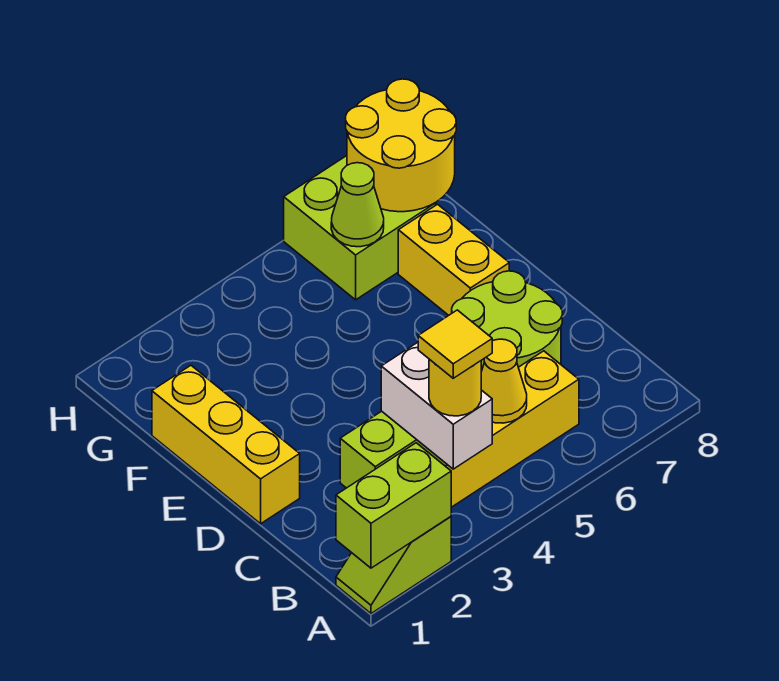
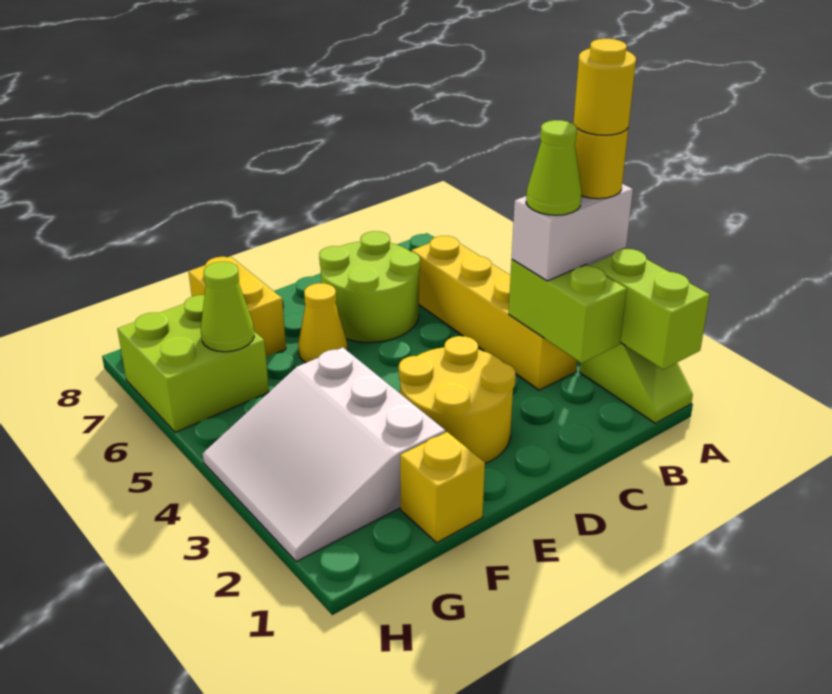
yellow 1x1 tile [418,310,492,378] -> yellow 1x1 round brick [573,39,636,135]
none -> lime 1x1 cone [526,120,582,215]
yellow 1x1 cone [481,339,527,423] -> yellow 1x1 cone moved to [298,283,348,363]
yellow 1x3 brick [152,365,300,524] -> yellow 1x1 brick [400,432,485,543]
yellow 1x2 brick [398,204,509,315] -> yellow 1x2 brick turned to [189,257,286,357]
none -> white 3x3 slope [203,347,445,562]
yellow 2x2 round brick [346,79,456,212] -> yellow 2x2 round brick moved to [399,336,516,463]

